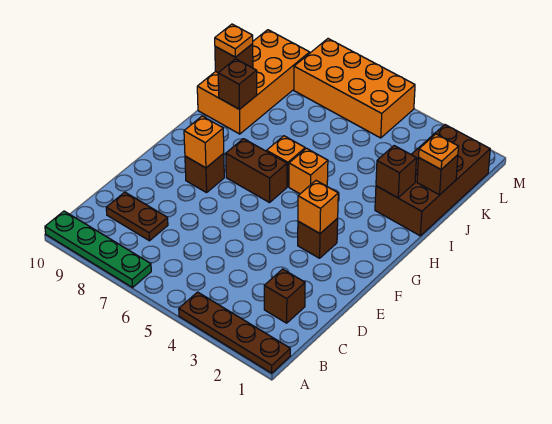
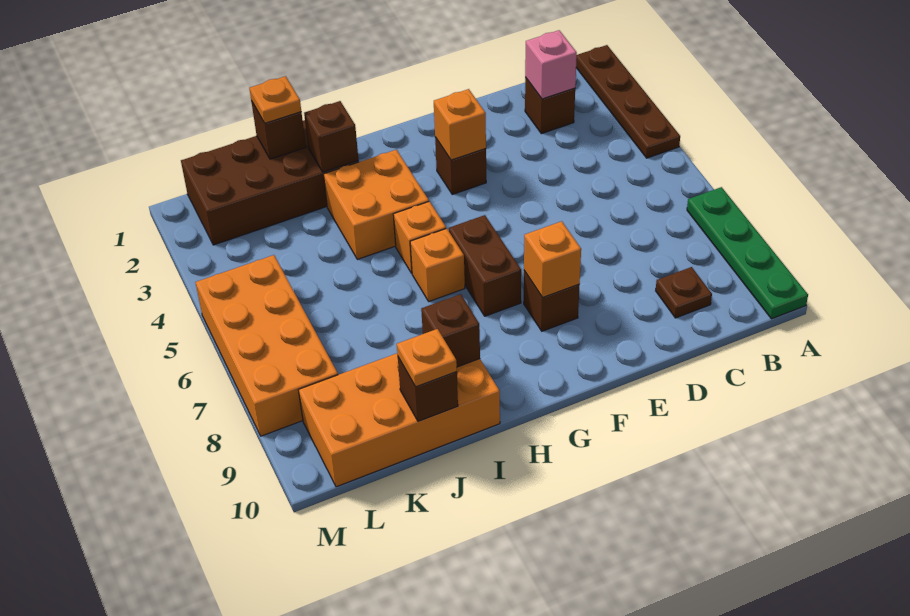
none -> pink 1x1 brick [525,30,577,99]
brown 1x2 plate [106,192,168,241] -> brown 1x1 plate [656,267,712,318]
none -> orange 2x2 brick [324,150,429,259]

